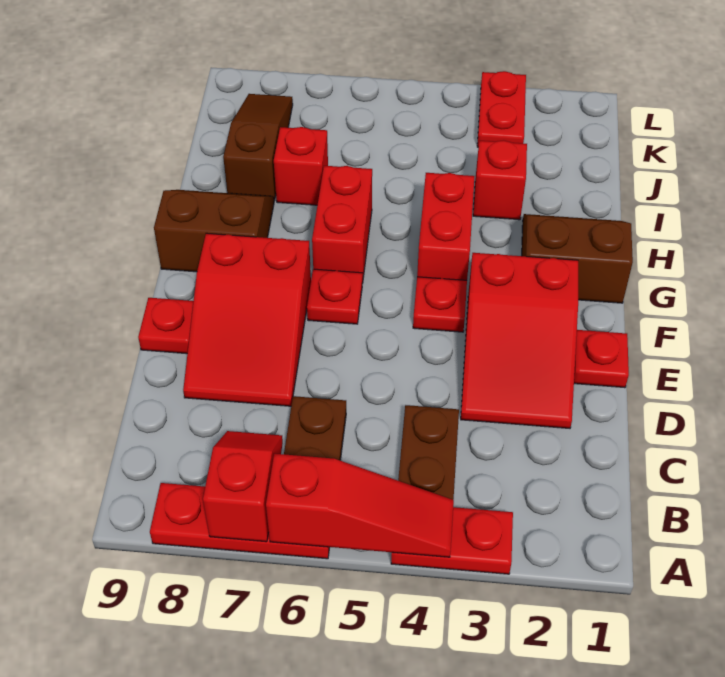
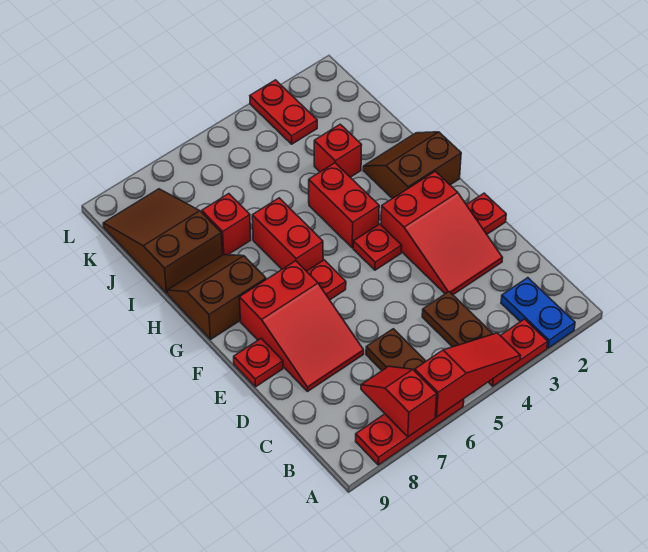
none -> blue 1x2 plate [501,278,575,348]
brown 1x3 slope [223,94,293,201] -> brown 2x3 slope [103,189,222,293]

